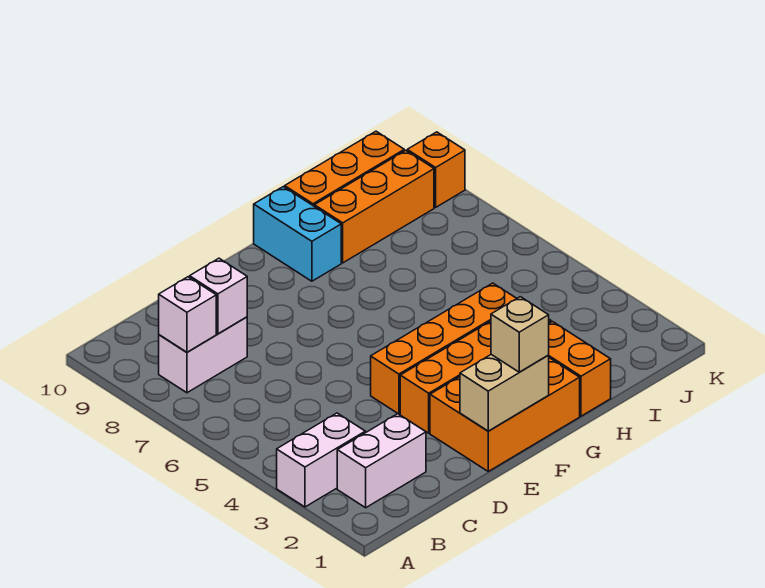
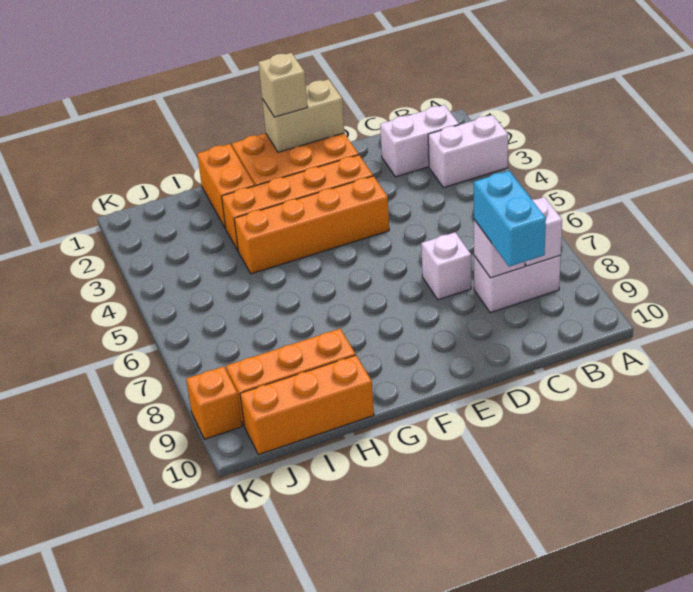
none -> white 1x1 brick [421,232,471,300]
cyan 1x2 brick [254,187,341,281] -> cyan 1x2 brick moved to [474,171,546,267]

